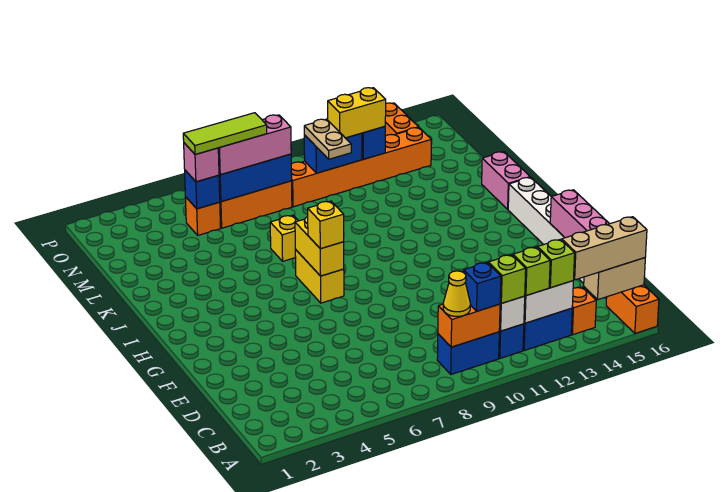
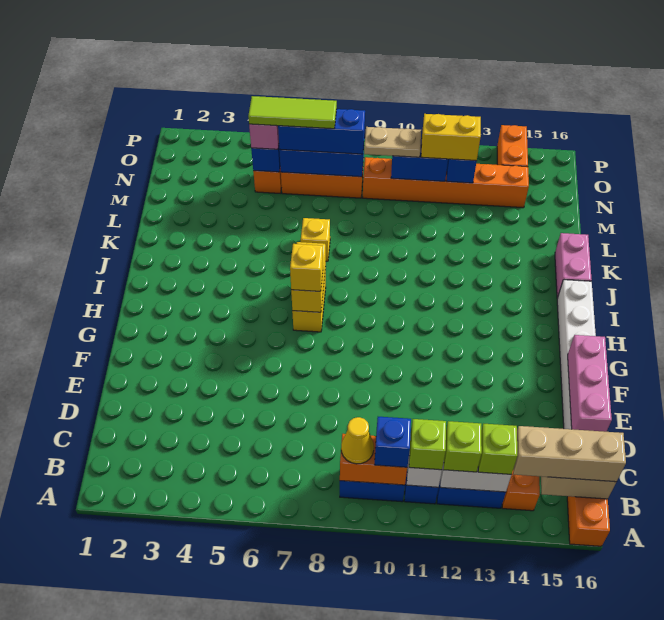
tan 1x2 plate [304,119,351,159] -> tan 1x2 plate turned to [364,127,421,157]
pink 1x3 brick [218,115,291,175] -> blue 1x3 brick [278,109,365,154]

